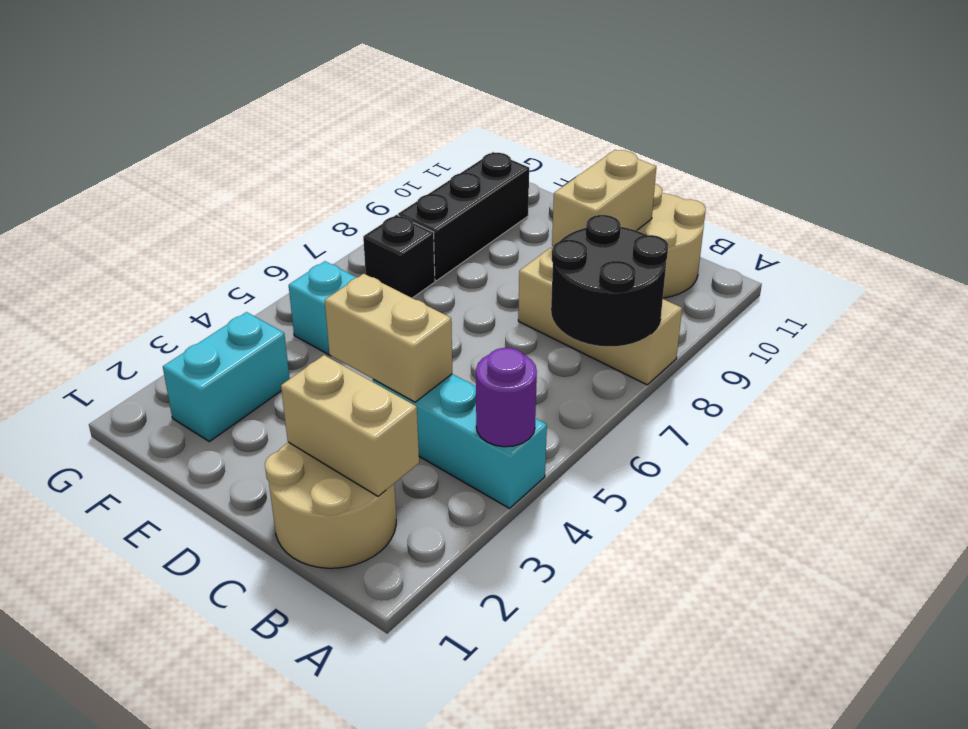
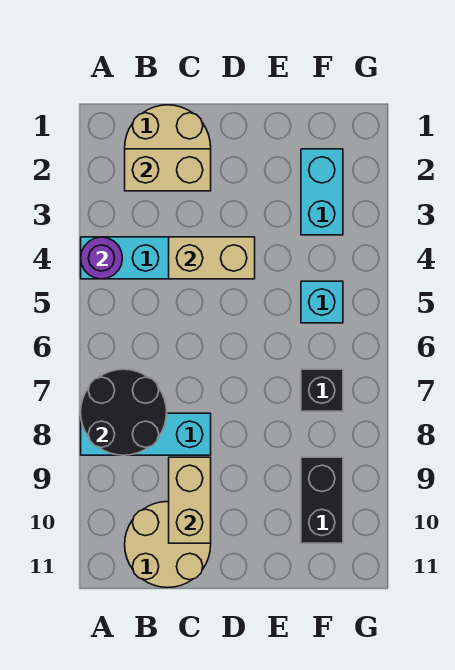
tan 1x3 brick [518,248,682,385] -> cyan 1x3 brick [81,413,211,455]
black 1x3 brick [398,152,529,281] -> black 1x2 brick [301,457,343,543]

